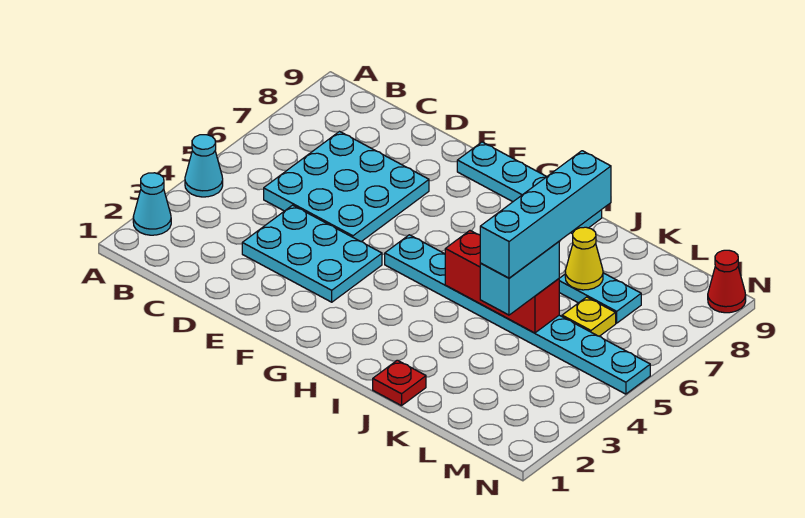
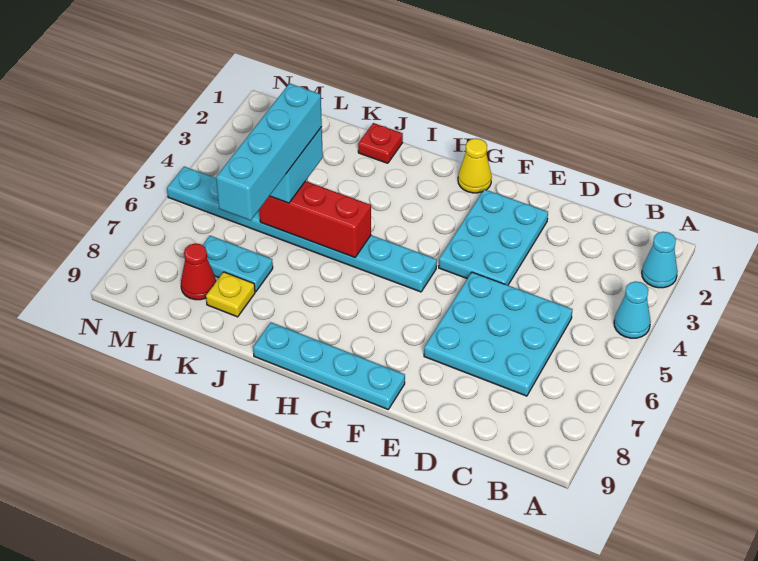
cyan 2x3 plate [242,205,382,302] -> cyan 2x3 plate turned to [439,189,548,285]
yellow 1x1 cone [565,227,603,290] -> yellow 1x1 cone moved to [458,138,492,193]
yellow 1x1 plate [562,297,616,336] -> yellow 1x1 plate moved to [206,272,255,317]
red 1x1 cone [708,250,746,313] -> red 1x1 cone moved to [181,243,216,300]

